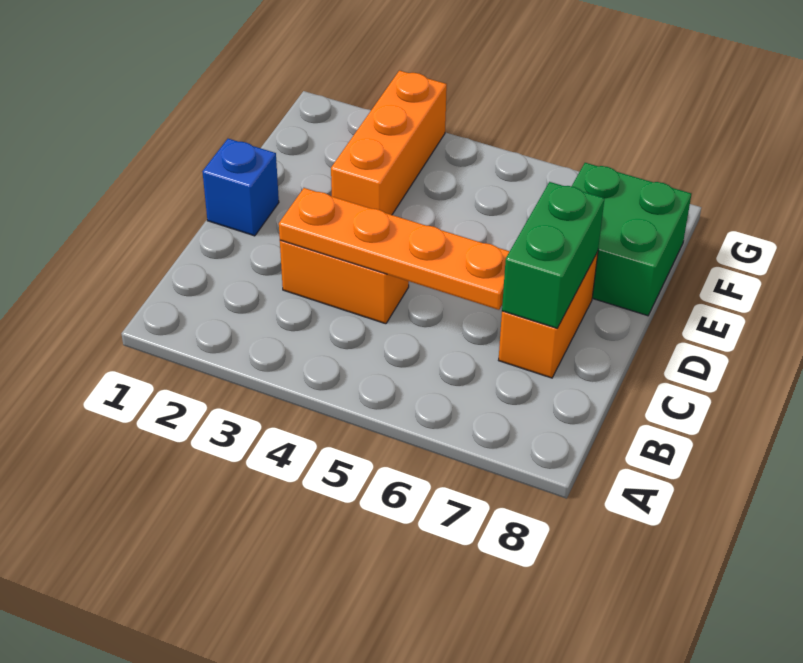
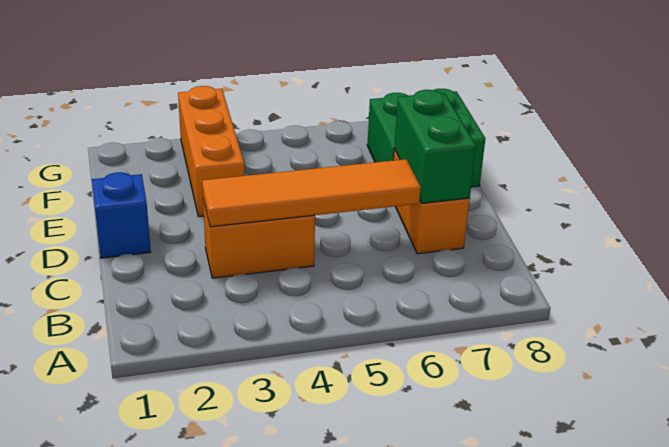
orange 1x4 plate [279,188,510,310] -> orange 1x4 tile [202,159,421,227]

